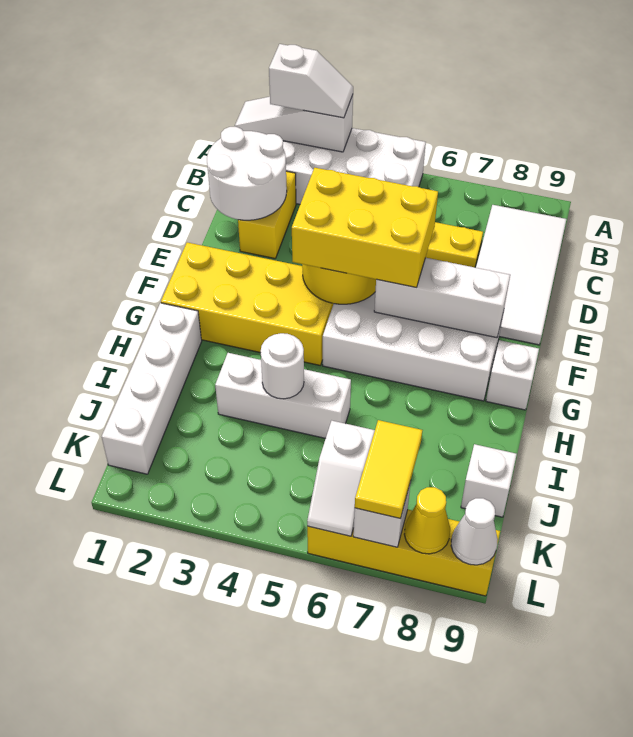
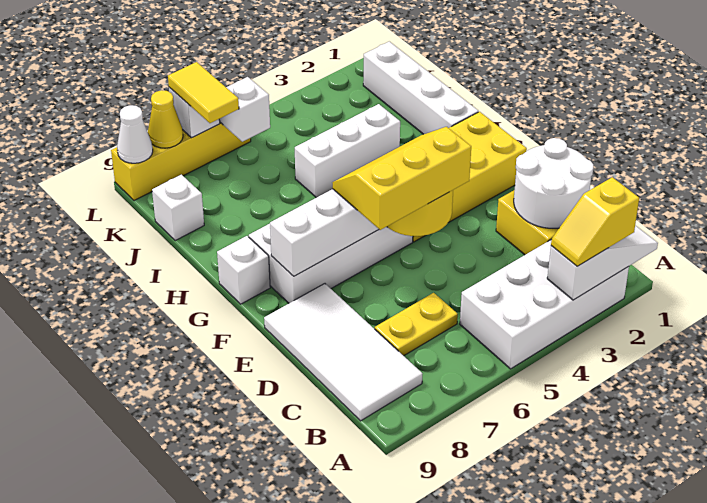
white 1x2 slope [269,44,353,118] -> yellow 1x2 slope [551,177,639,266]
yellow 2x3 brick [292,168,438,287] -> yellow 2x3 slope [333,127,471,230]
white 1x1 round brick [261,333,304,399] -> none

